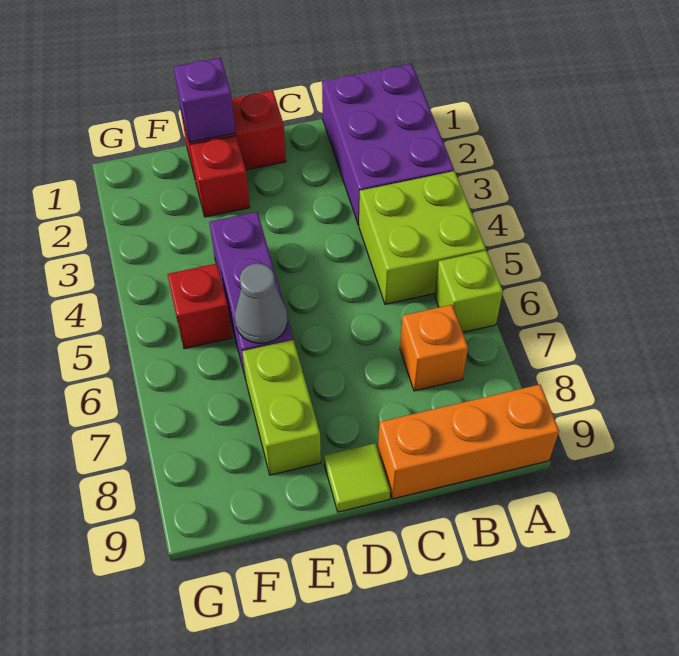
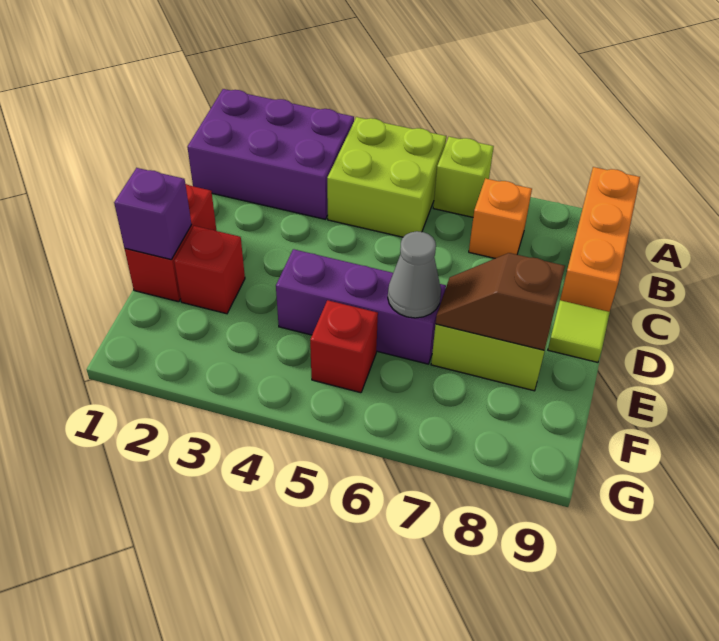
none -> brown 1x2 slope [436,253,565,350]

